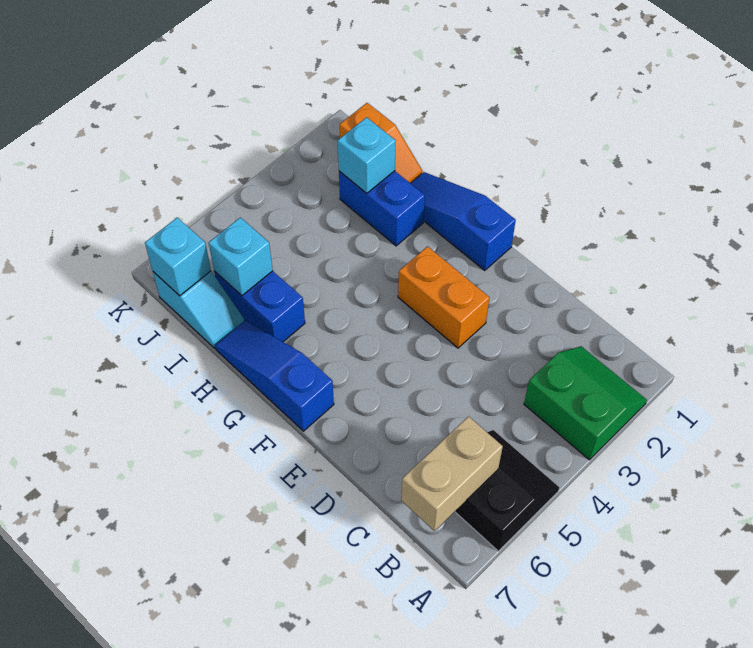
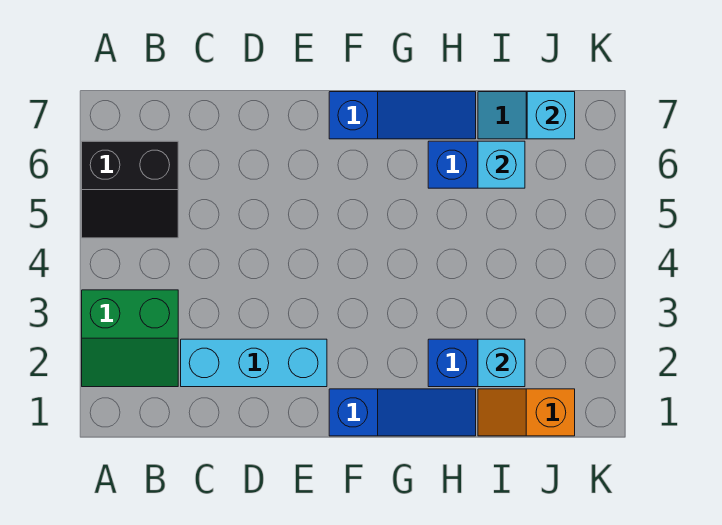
tan 1x2 brick [401,416,503,531] -> none
none -> cyan 1x3 brick [181,339,327,387]
orange 1x2 brick [398,246,489,348] -> none

